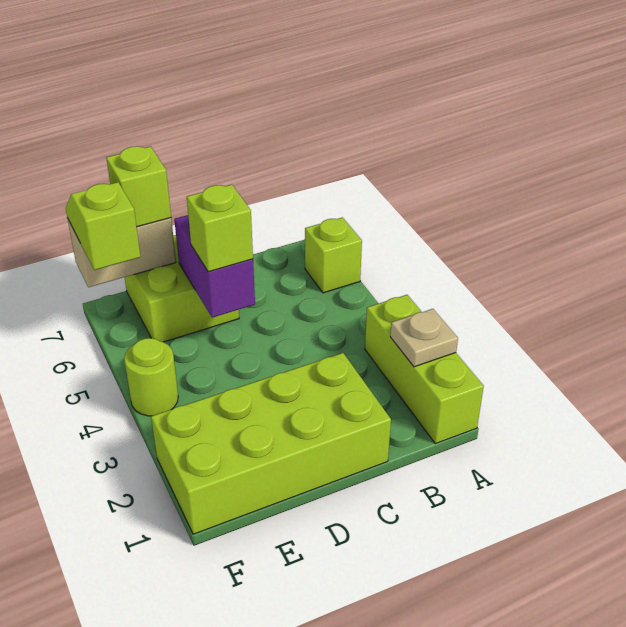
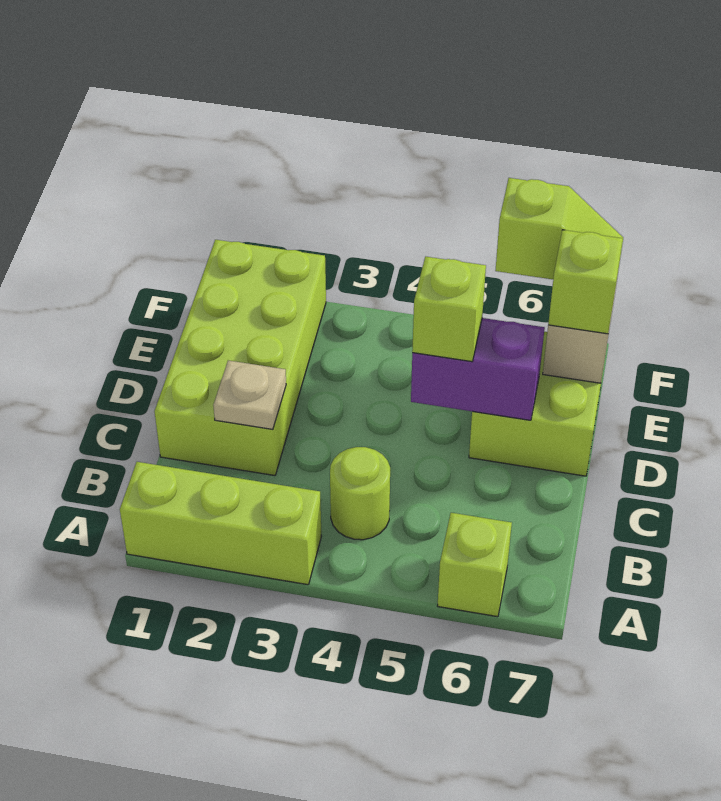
tan 1x1 plate [390,309,458,367] -> tan 1x1 plate moved to [213,360,286,429]
lime 1x1 round brick [124,338,178,416] -> lime 1x1 round brick moved to [330,447,390,540]

